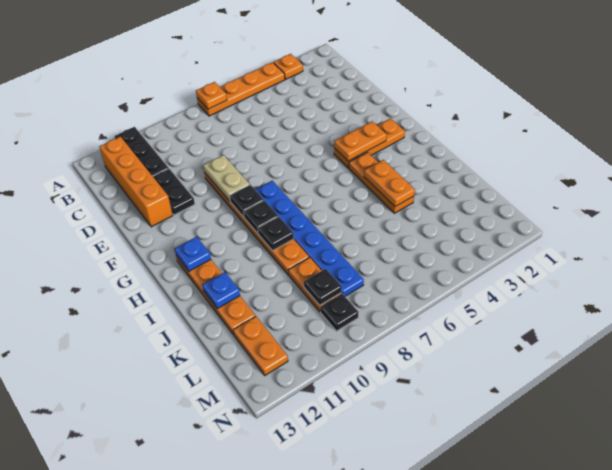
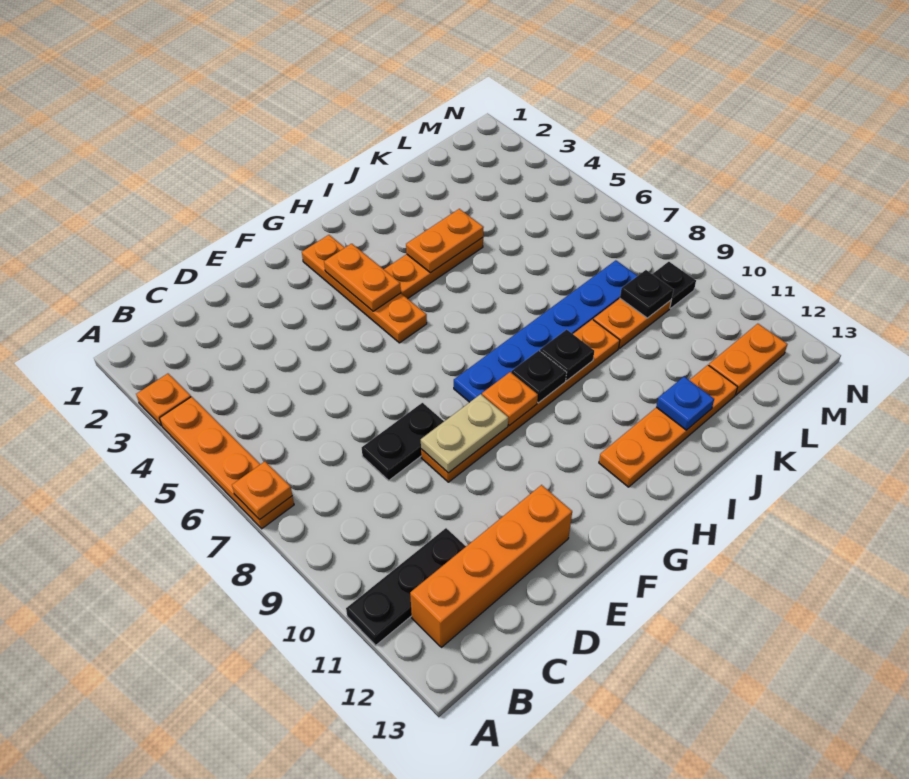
black 1x2 plate [153,169,195,215] -> black 1x2 plate moved to [362,403,444,480]
orange 1x3 plate [334,118,405,168] -> orange 1x4 plate [302,235,427,343]
black 1x1 plate [230,185,264,217] -> orange 1x1 plate [482,372,538,426]
blue 1x1 plate [174,237,211,271] -> none

